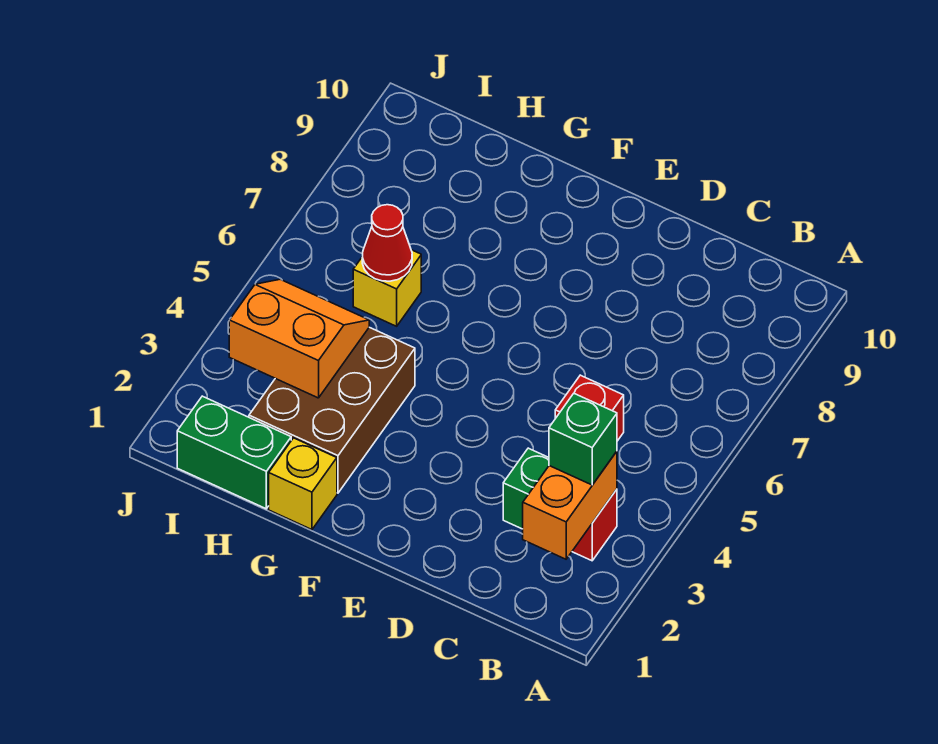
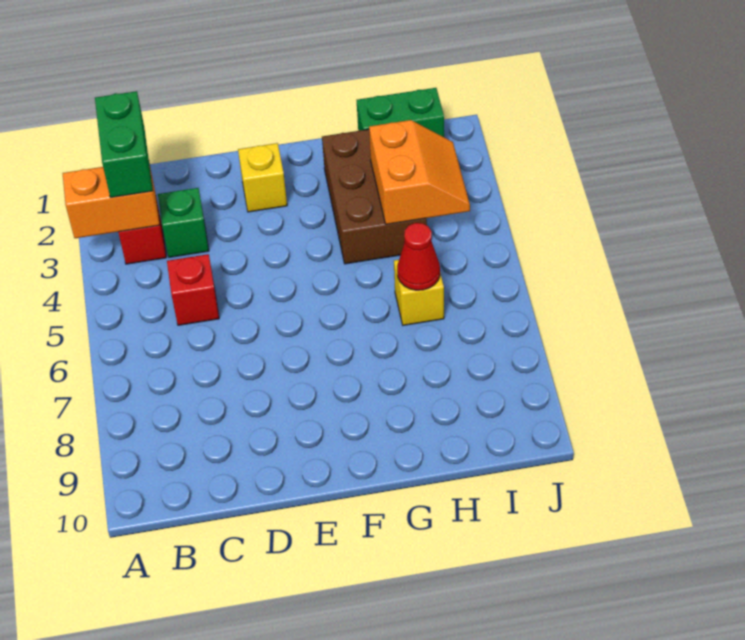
orange 1x2 brick [523,451,617,559] -> orange 1x2 brick turned to [63,164,160,238]
green 1x1 brick [549,394,617,485] -> green 1x2 brick [95,91,153,197]
yellow 1x1 brick [269,438,337,530] -> yellow 1x1 brick moved to [238,143,287,212]
orange 2x2 slope [229,279,369,398] -> orange 2x2 slope turned to [369,120,470,224]

